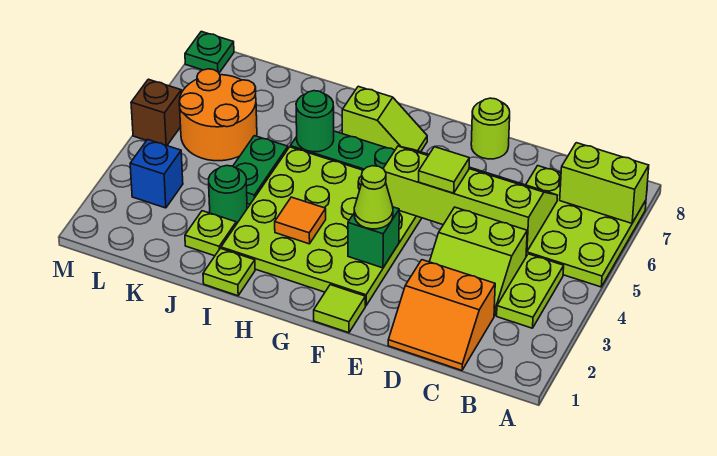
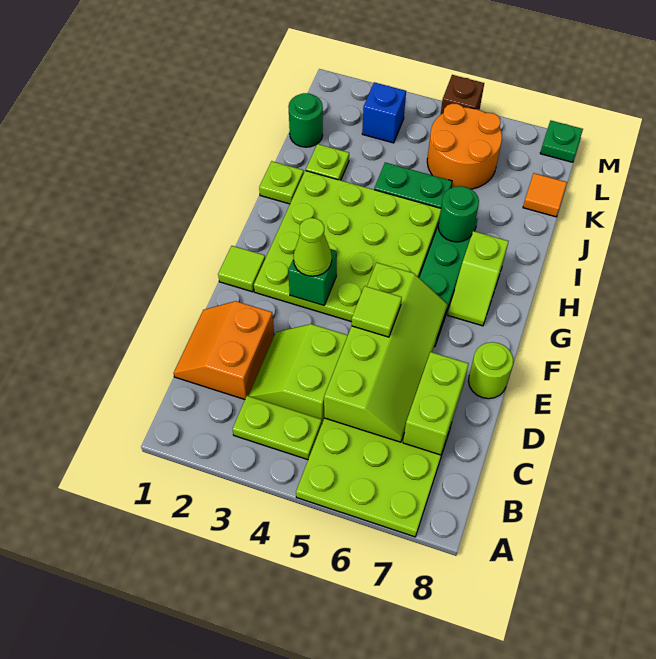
lime 1x2 brick [560,143,649,223] -> lime 1x2 brick moved to [403,352,468,455]
orange 1x1 tile [275,197,326,244] -> orange 1x1 tile moved to [523,173,567,217]
green 1x1 round brick [209,166,247,224] -> green 1x1 round brick moved to [288,93,323,147]

